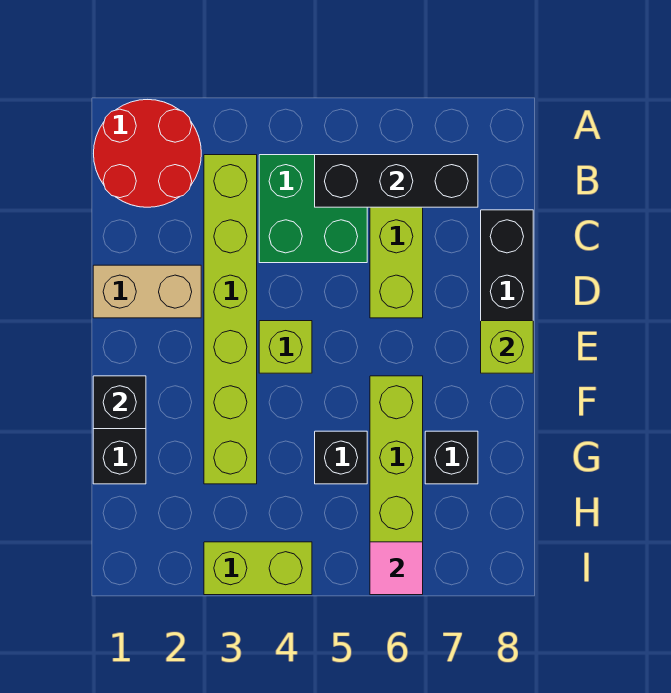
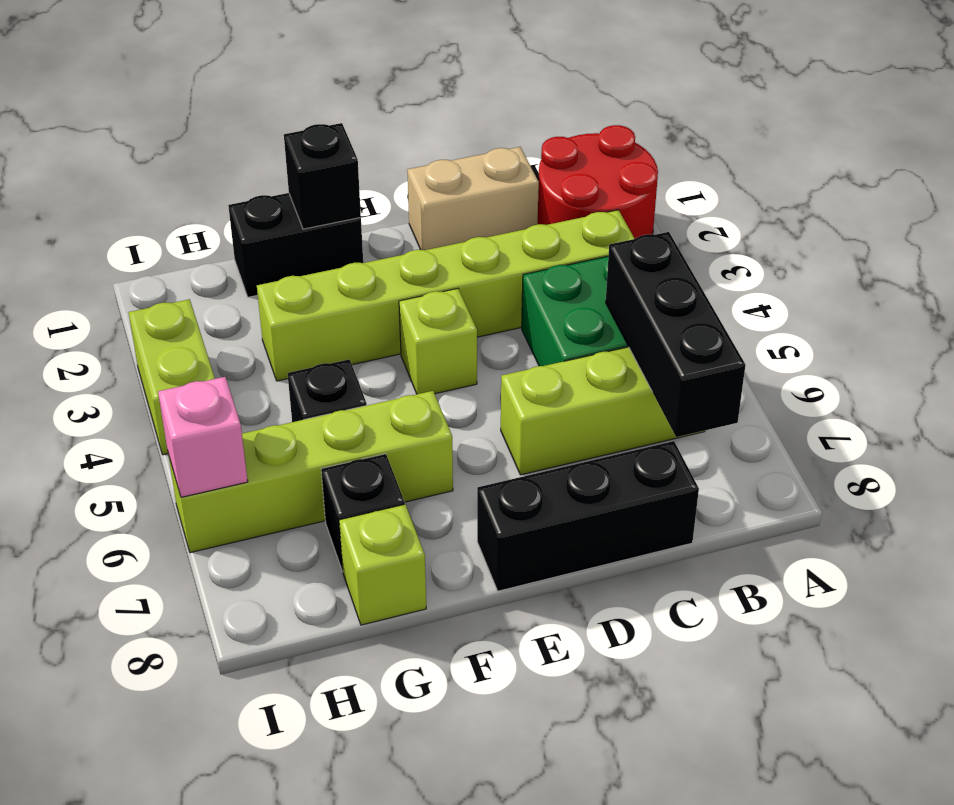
tan 1x2 brick [93,265,201,318] -> tan 1x2 brick turned to [407,147,539,250]
lime 1x1 brick [481,321,533,373] -> lime 1x1 brick moved to [339,504,426,625]
pink 1x1 tile [370,542,423,595] -> pink 1x1 brick [158,377,248,497]

